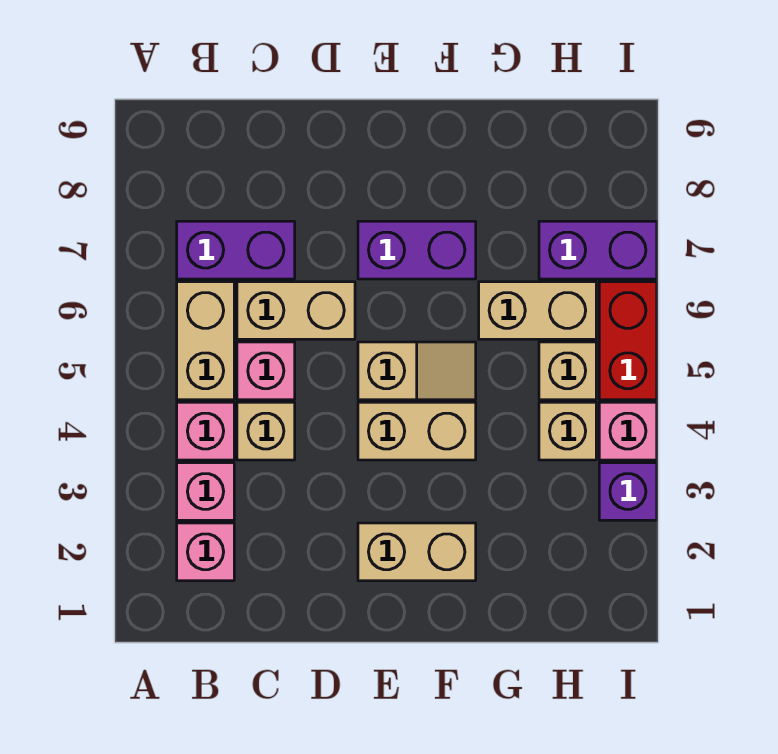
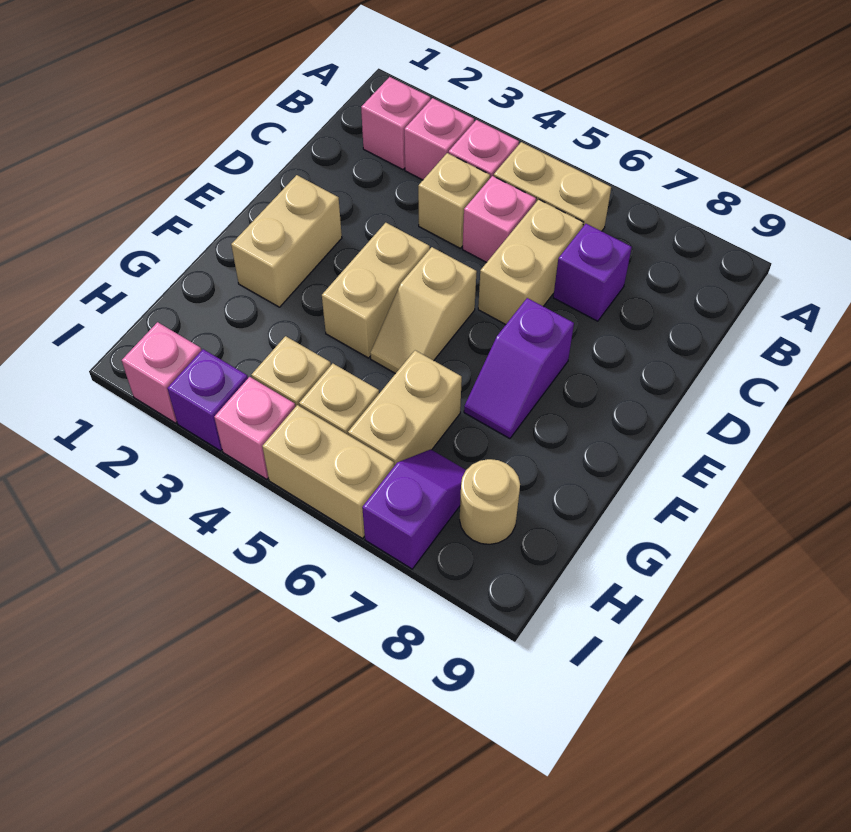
purple 1x2 brick [177,221,295,279] -> purple 1x1 brick [553,224,632,321]
purple 1x2 brick [358,221,476,279] -> purple 1x2 slope [464,298,574,439]
purple 1x2 brick [539,221,657,279] -> purple 1x2 slope [362,449,466,569]
none -> tan 1x1 round brick [460,459,520,544]
none -> pink 1x1 brick [122,322,201,423]
red 1x2 brick [599,282,657,400] -> tan 1x2 brick [262,405,394,538]

